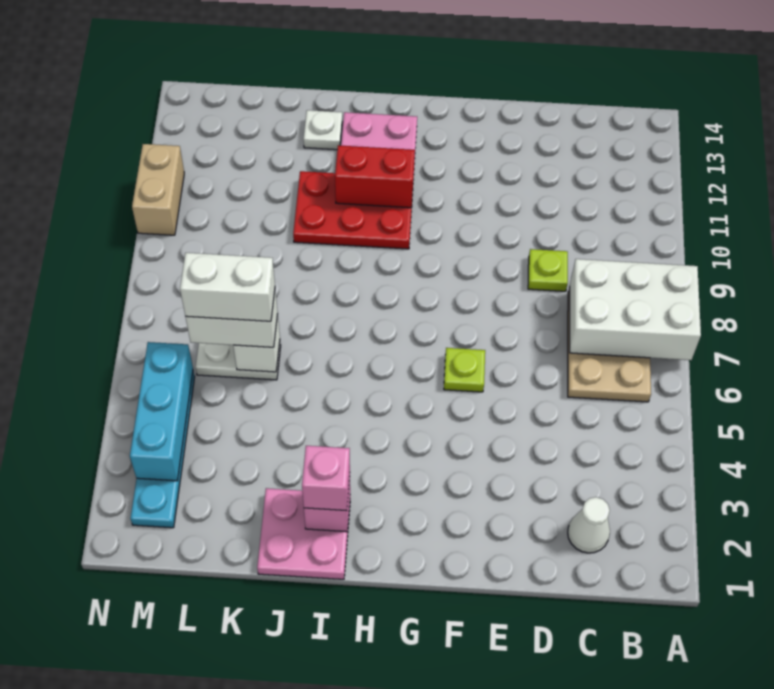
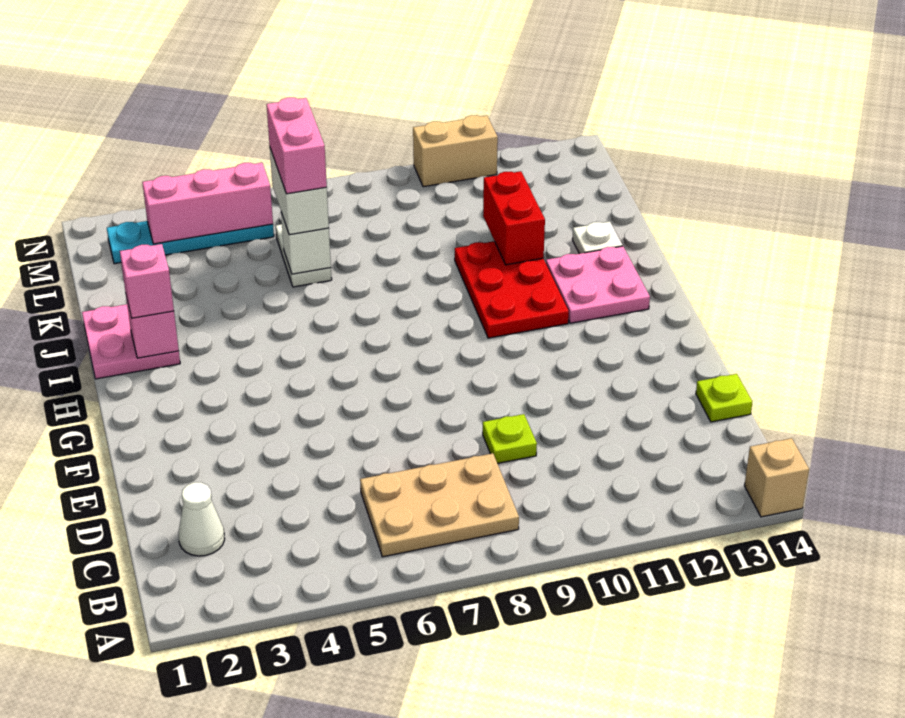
white 2x3 brick [570,259,701,360] -> none
none -> tan 1x1 brick [744,438,809,517]
lime 1x1 plate [444,348,485,392] -> lime 1x1 plate moved to [696,374,752,422]
red 1x2 brick [335,145,415,208] -> red 1x2 brick moved to [483,171,545,265]
white 1x2 brick [180,253,275,321] -> pink 1x2 brick [266,97,327,194]
cyan 1x3 brick [130,342,193,481] -> pink 1x3 brick [142,163,273,244]

